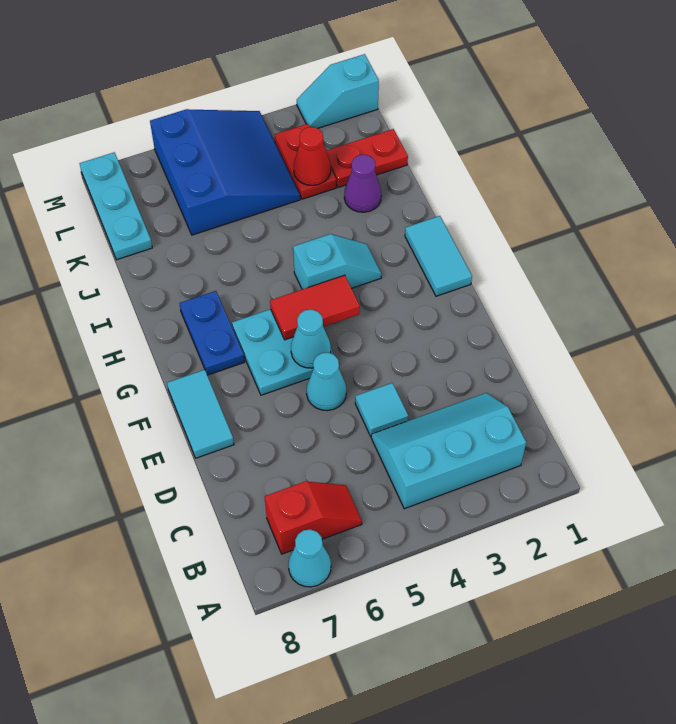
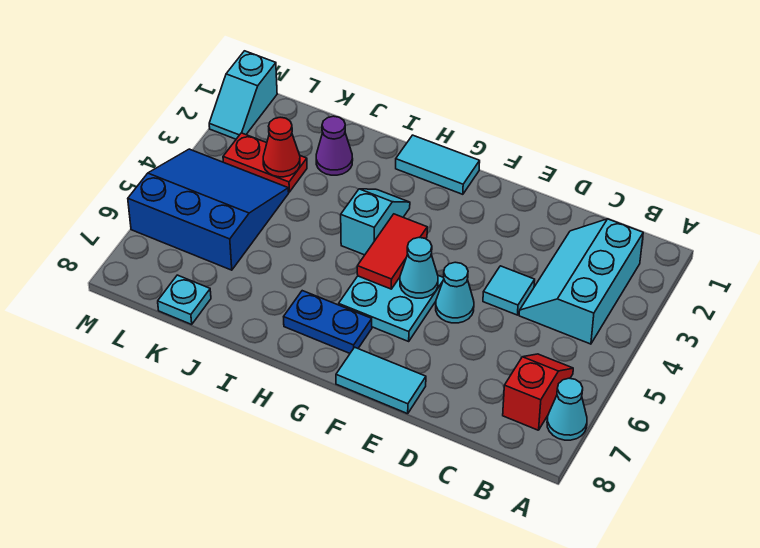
red 1x2 plate [326,129,408,188] -> none
cyan 1x3 plate [80,152,152,260] -> cyan 1x1 plate [158,275,211,324]

